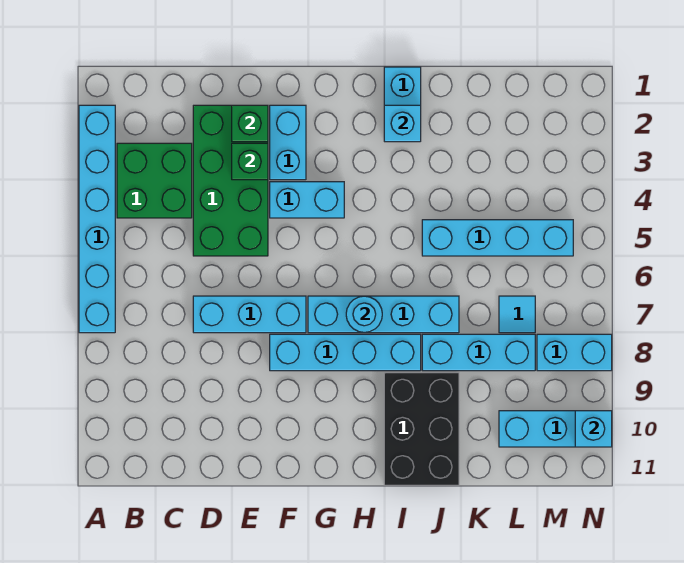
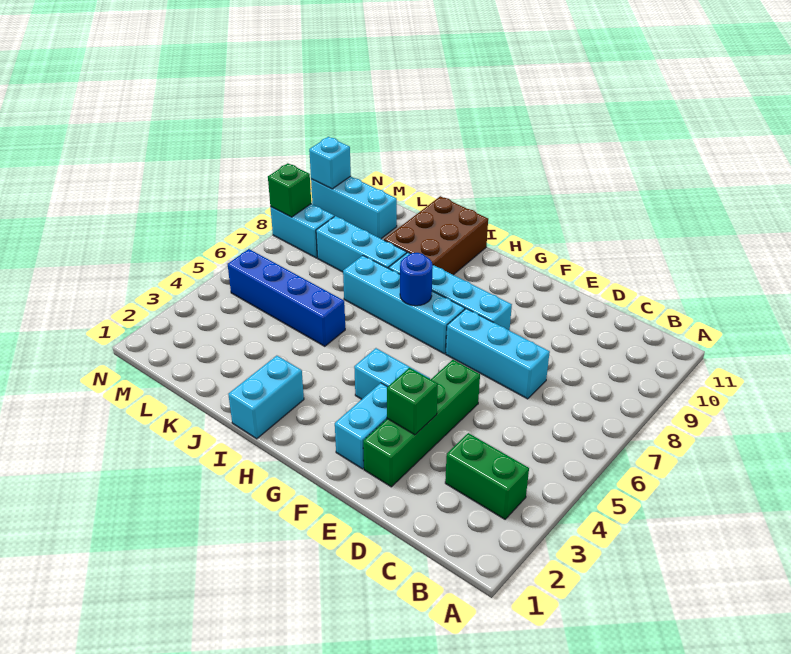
cyan 1x6 brick [79,105,115,333] -> none
green 2x2 brick [117,143,192,218] -> green 1x2 brick [445,433,529,519]
green 2x4 brick [193,105,268,256] -> green 1x4 brick [363,360,480,487]
green 1x1 brick [232,105,268,142] -> green 1x1 brick moved to [268,163,311,217]
cyan 1x1 round brick [346,296,382,332] -> blue 1x1 round brick [400,253,433,306]
cyan 1x1 brick [384,105,421,142] -> none
black 2x3 brick [384,373,459,485] -> brown 2x3 brick [384,196,488,275]
cyan 1x4 brick [422,220,573,256] -> blue 1x4 brick [228,249,345,346]
cyan 1x1 tile [499,296,535,333] -> none

